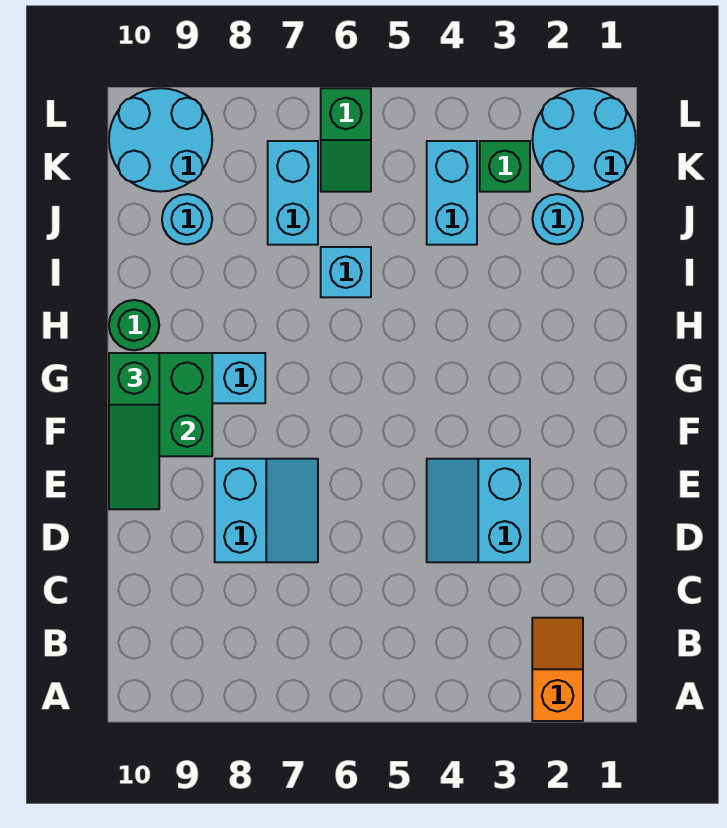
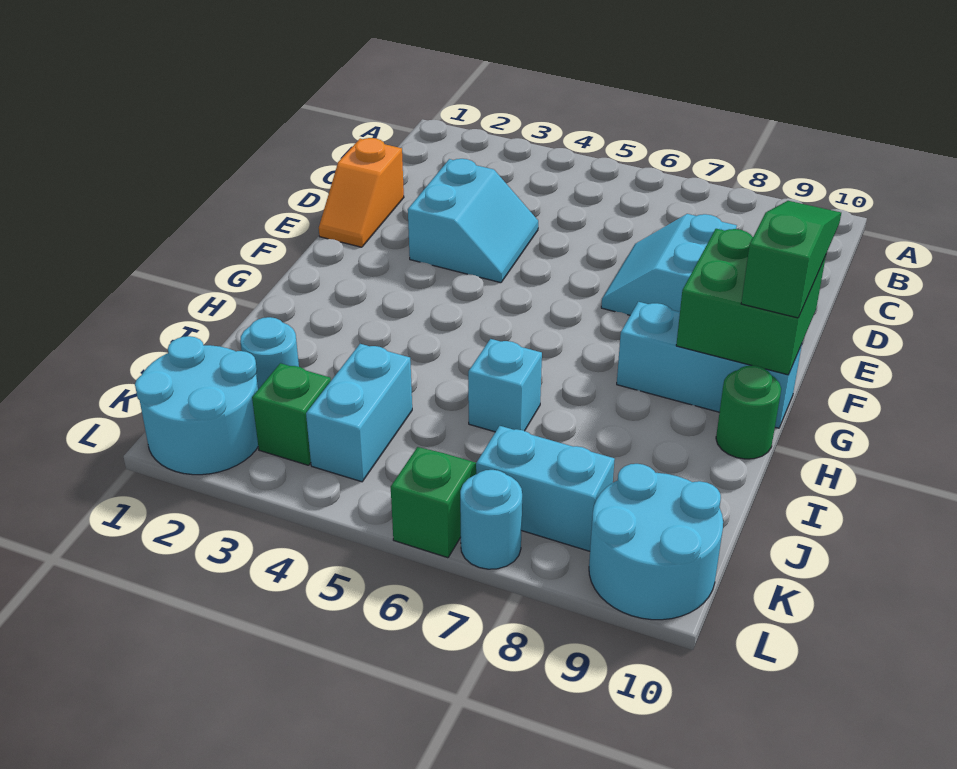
orange 1x2 slope [532,618,583,721] -> orange 1x2 slope moved to [319,138,404,247]
cyan 1x2 brick [268,141,318,245] -> cyan 1x2 brick turned to [476,426,615,551]
cyan 1x1 round brick [162,194,212,244] -> cyan 1x1 round brick moved to [460,470,522,569]

